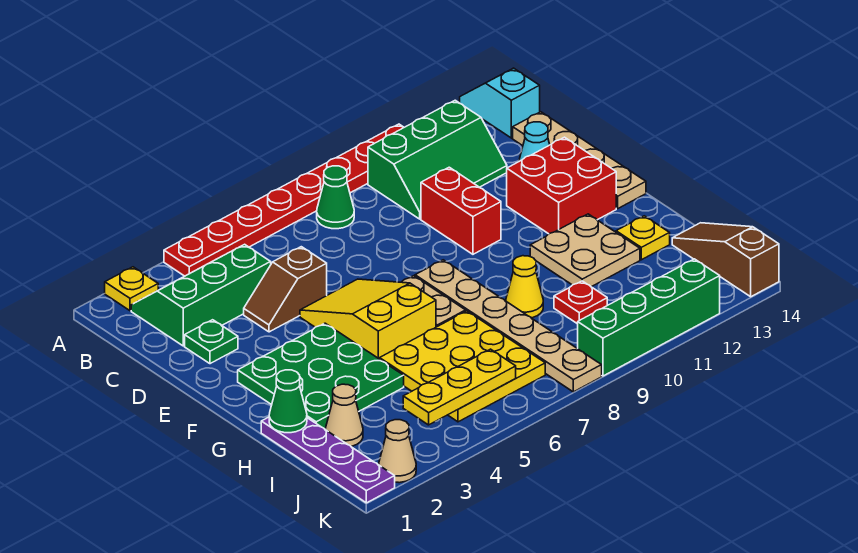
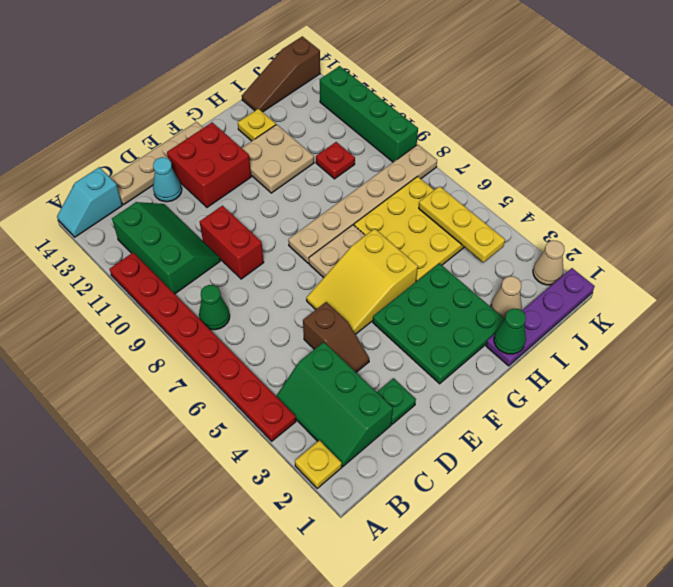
red 1x2 brick [421,167,501,254] -> red 1x2 brick turned to [200,206,264,279]
yellow 1x1 cone [506,256,543,318] -> none

